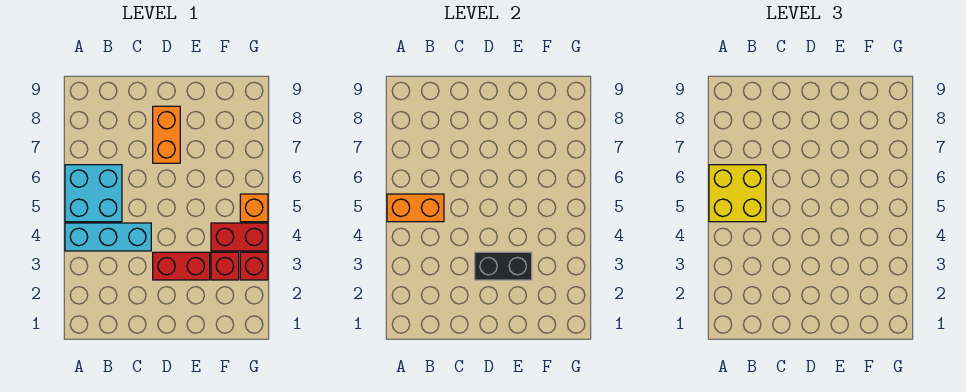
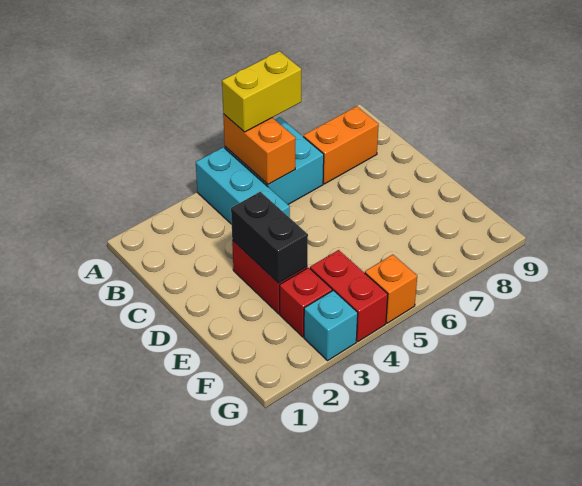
yellow 2x2 brick [709,165,766,222] -> yellow 1x2 brick [222,51,301,132]
orange 1x2 brick [153,106,180,163] -> orange 1x2 brick moved to [303,106,379,184]
red 1x1 brick [240,252,268,280] -> cyan 1x1 brick [304,290,358,360]

